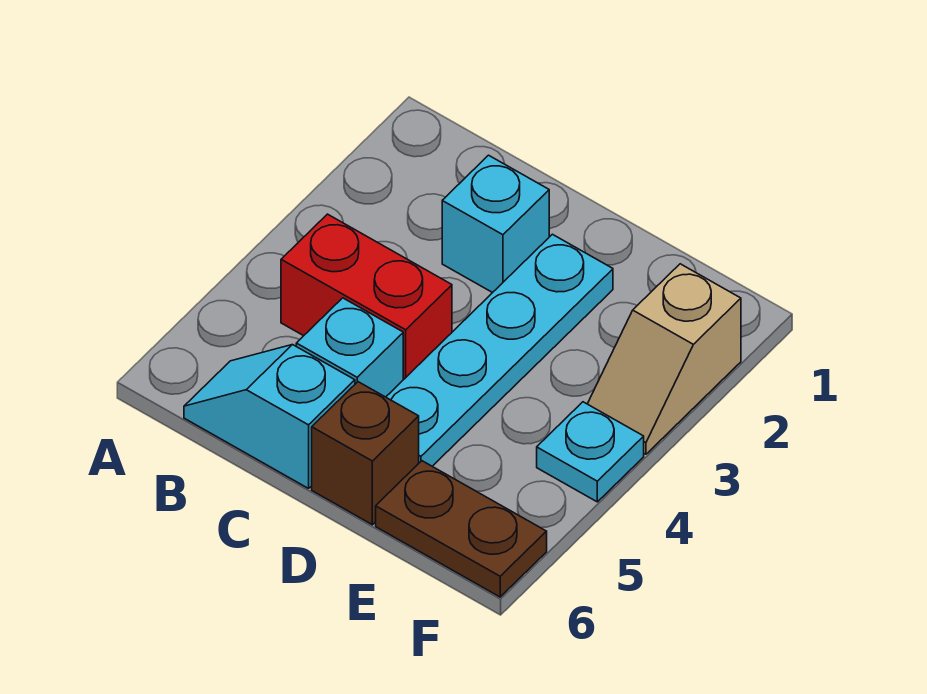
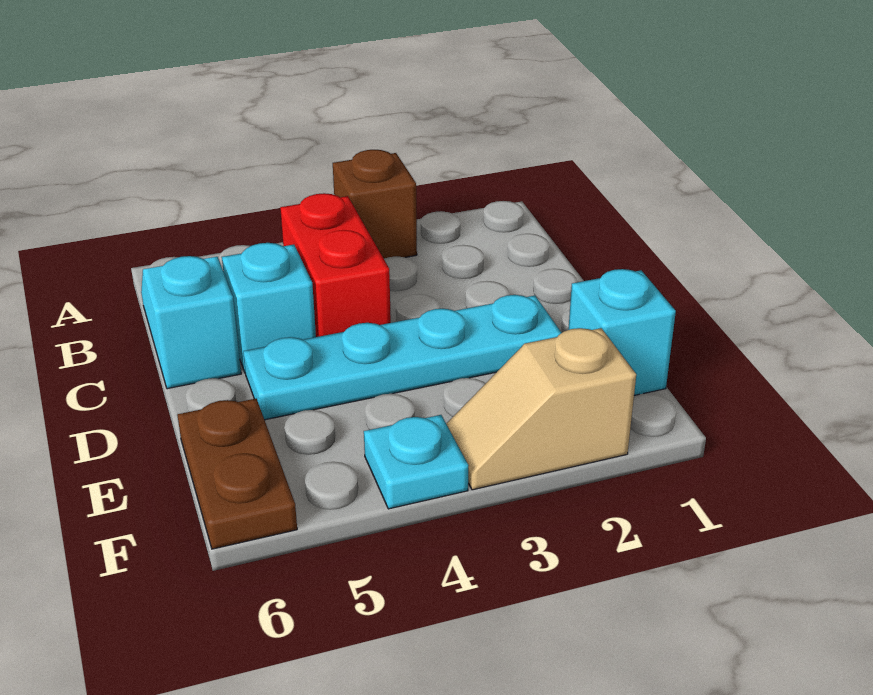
cyan 1x1 brick [442,155,549,293] -> cyan 1x1 brick moved to [568,269,676,395]
brown 1x1 brick [312,382,419,525] -> brown 1x1 brick moved to [333,150,417,259]

